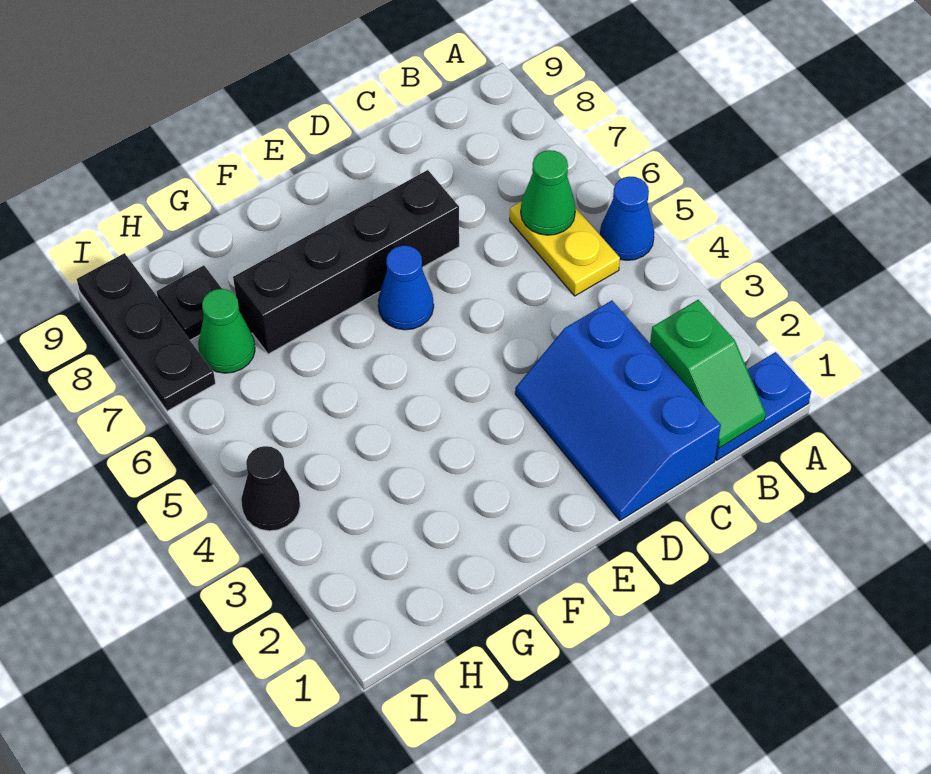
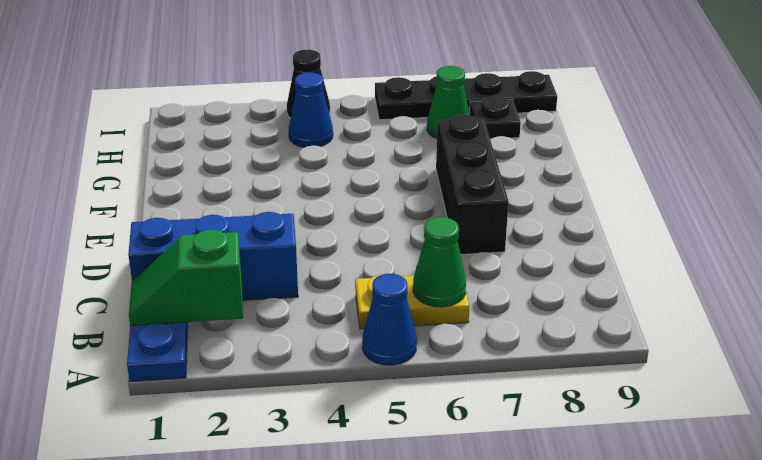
black 1x4 brick [233,170,459,354] -> black 1x3 brick [436,115,509,254]
blue 1x1 cone [378,246,434,330] -> blue 1x1 cone moved to [289,72,333,147]
black 1x3 plate [77,253,216,411] -> black 1x4 plate [375,71,557,120]

